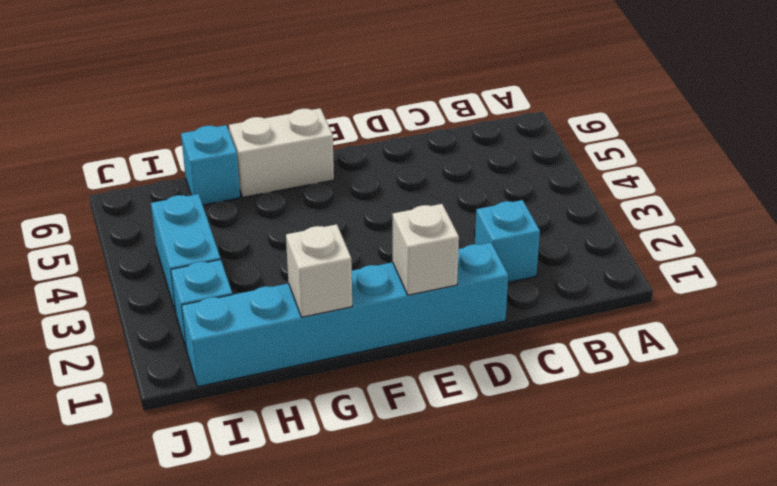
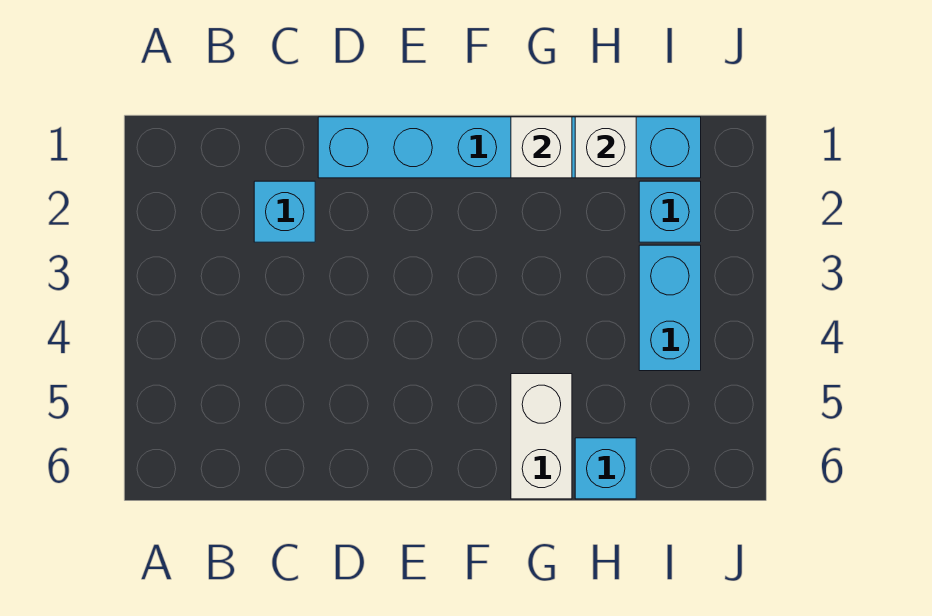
white 1x1 brick [393,204,459,295] -> white 1x1 brick moved to [575,117,636,178]
white 1x2 brick [229,108,334,197] -> white 1x2 brick turned to [511,374,572,499]

